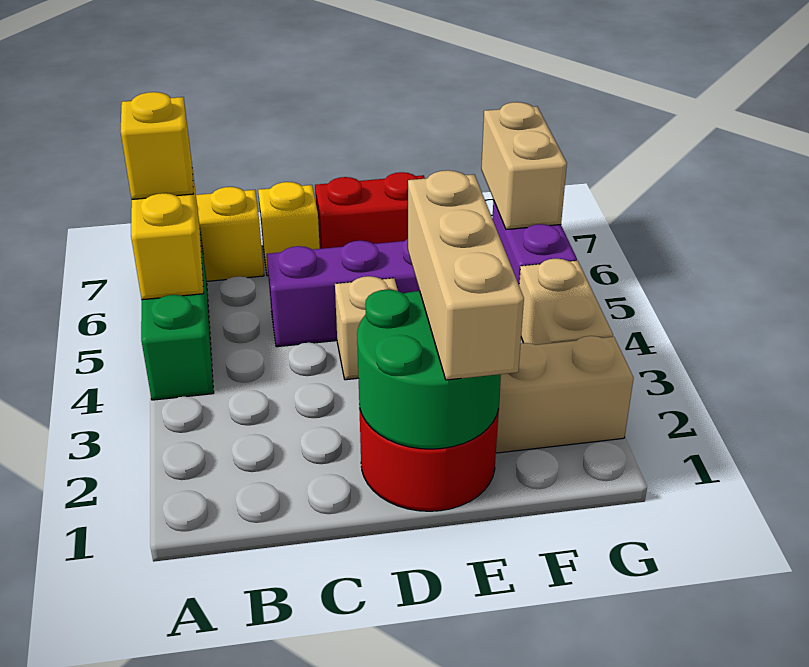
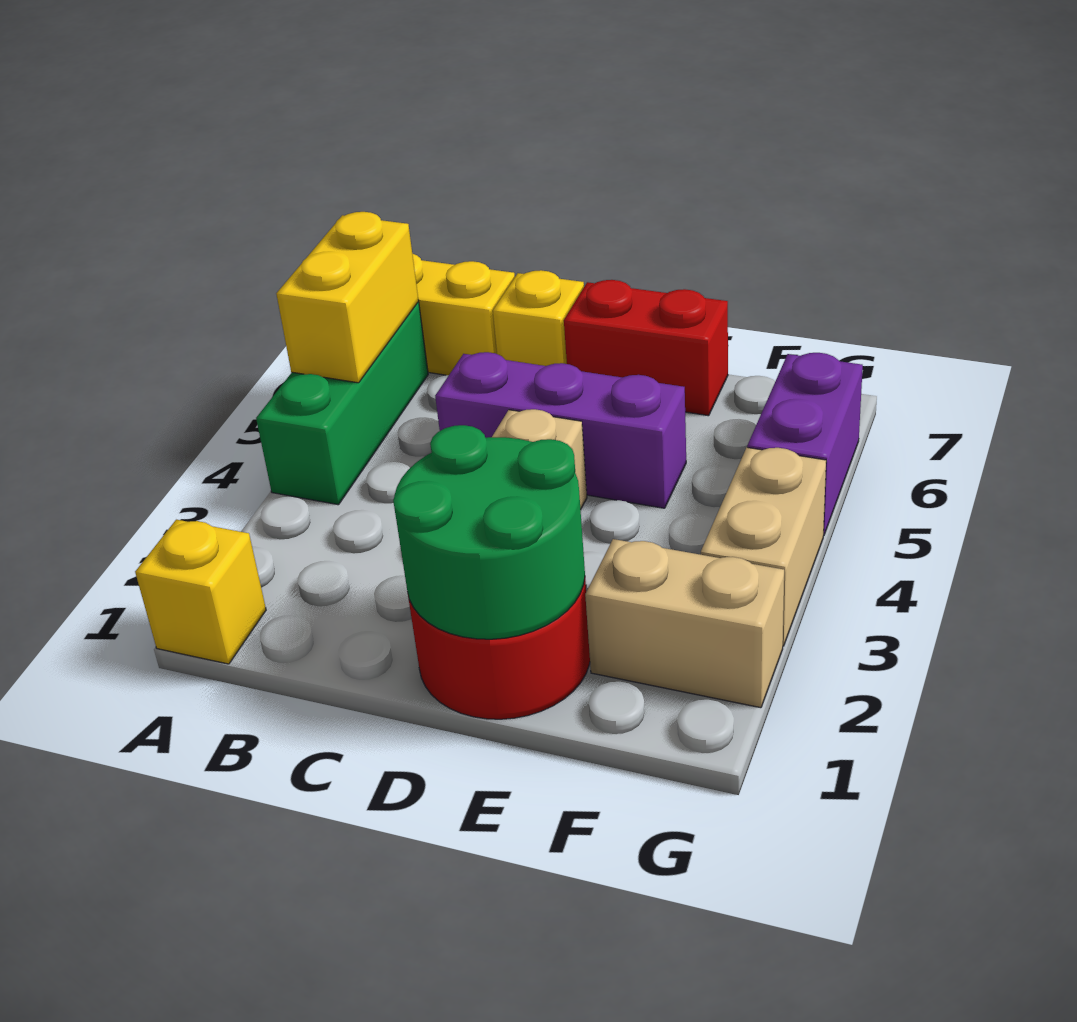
yellow 1x1 brick [121,92,193,199] -> yellow 1x1 brick moved to [135,520,266,664]
tan 1x3 brick [408,170,524,380] -> none
tan 1x2 brick [481,102,567,229] -> none

